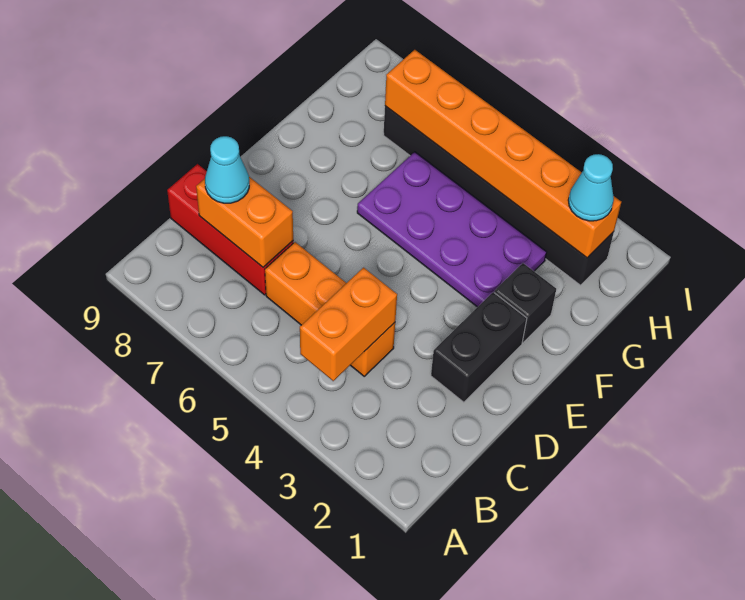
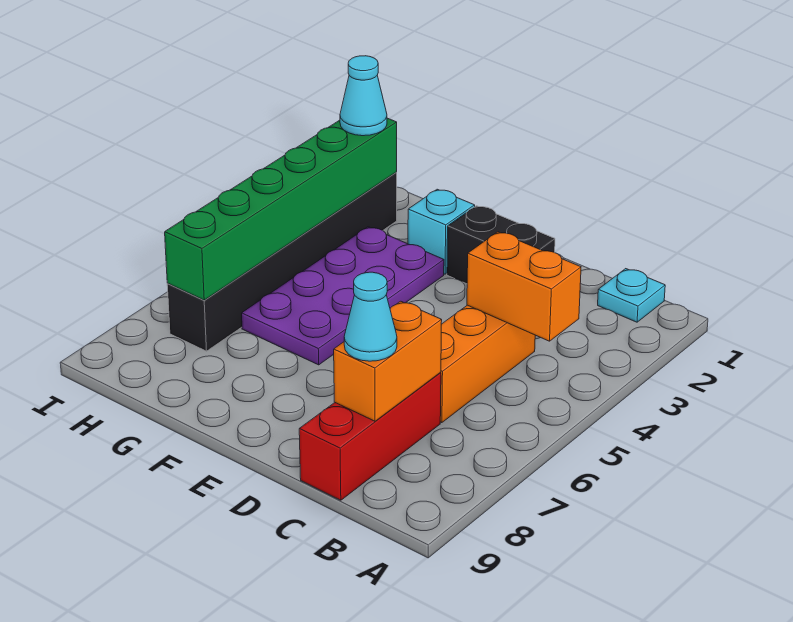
none -> cyan 1x1 plate [598,269,665,322]
black 1x1 brick [494,263,556,343] -> cyan 1x1 brick [408,189,475,274]
orange 1x6 brick [385,50,621,258] -> green 1x6 brick [165,118,397,300]

